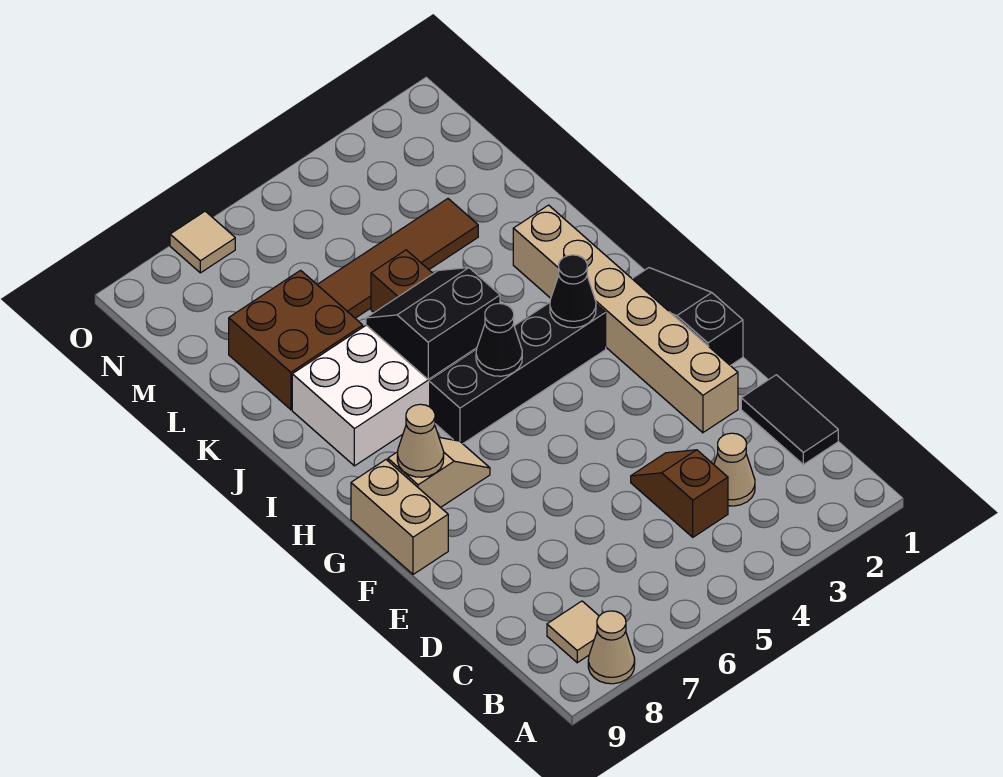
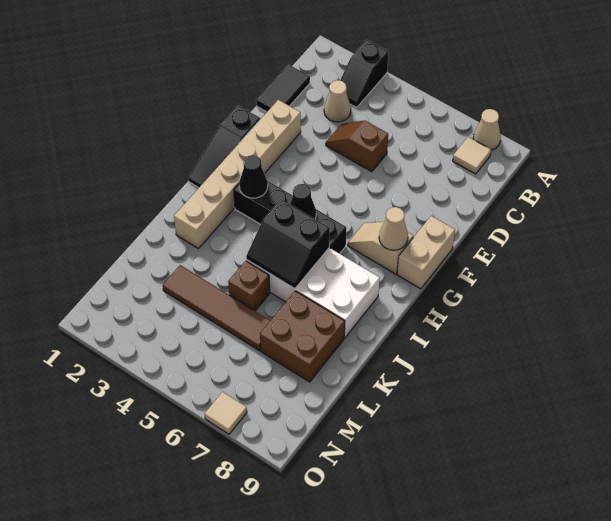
none -> black 1x2 slope [340,40,389,107]
brown 1x2 slope [631,450,728,537] -> brown 1x2 slope turned to [326,120,388,172]

